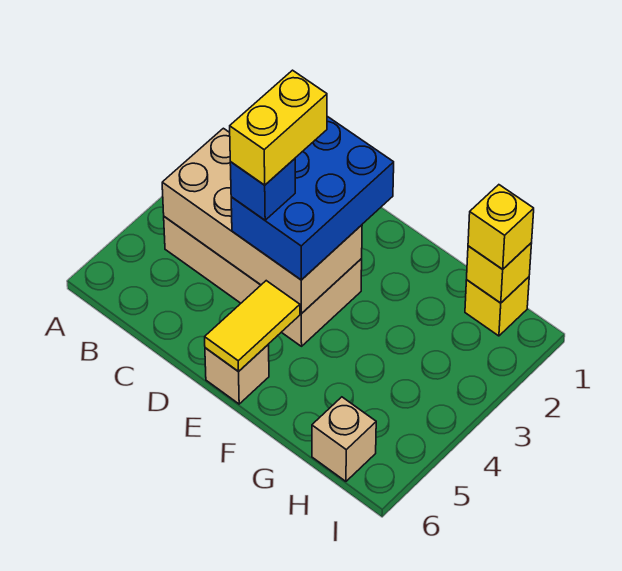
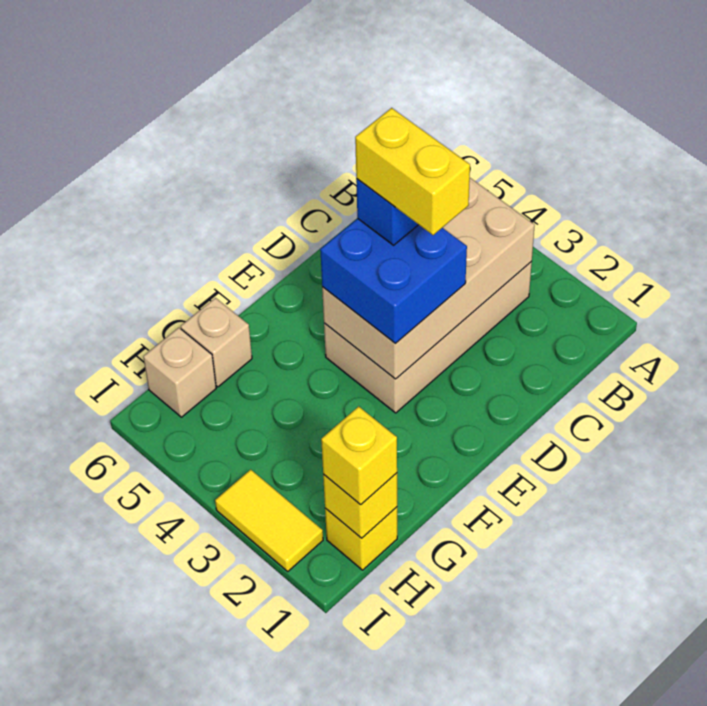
blue 2x3 brick [231,116,394,280] -> blue 2x2 brick [320,219,467,344]
yellow 1x2 tile [205,281,300,372] -> yellow 1x2 tile moved to [215,470,323,571]
tan 1x1 brick [205,345,269,404] -> tan 1x1 brick moved to [181,298,252,387]

